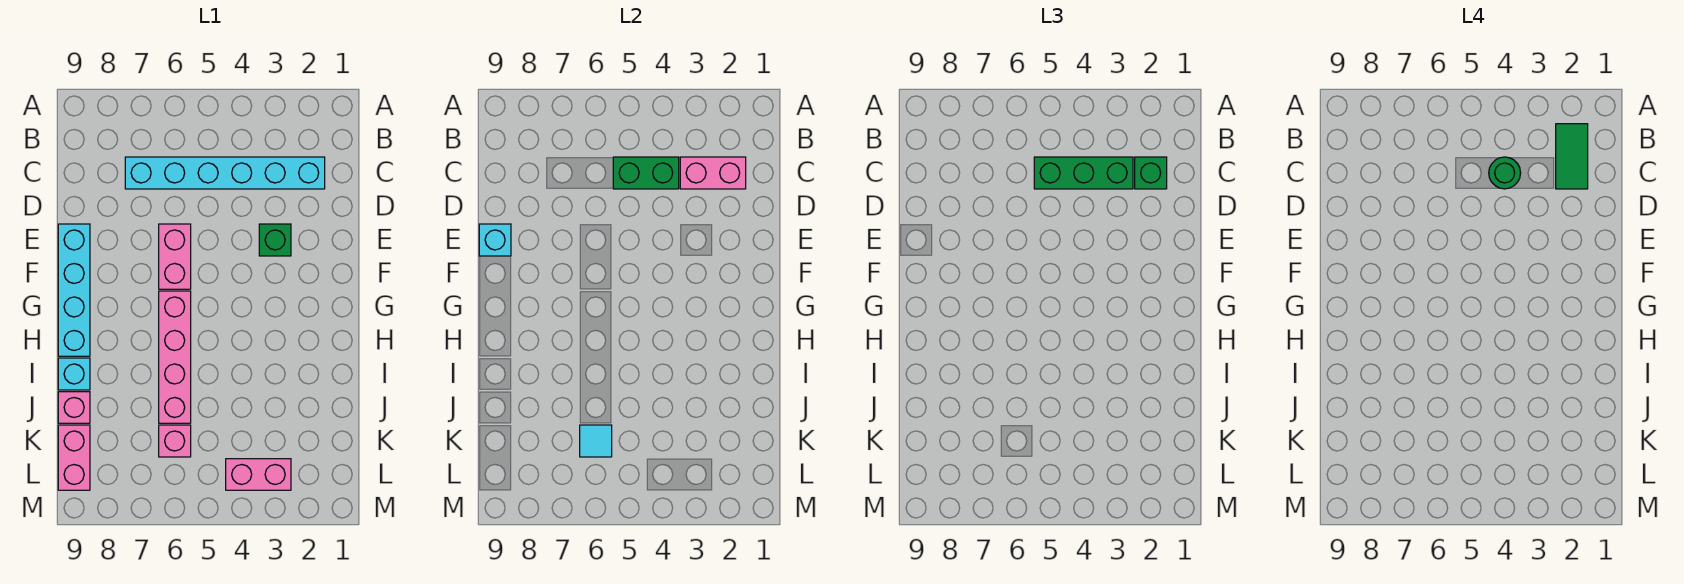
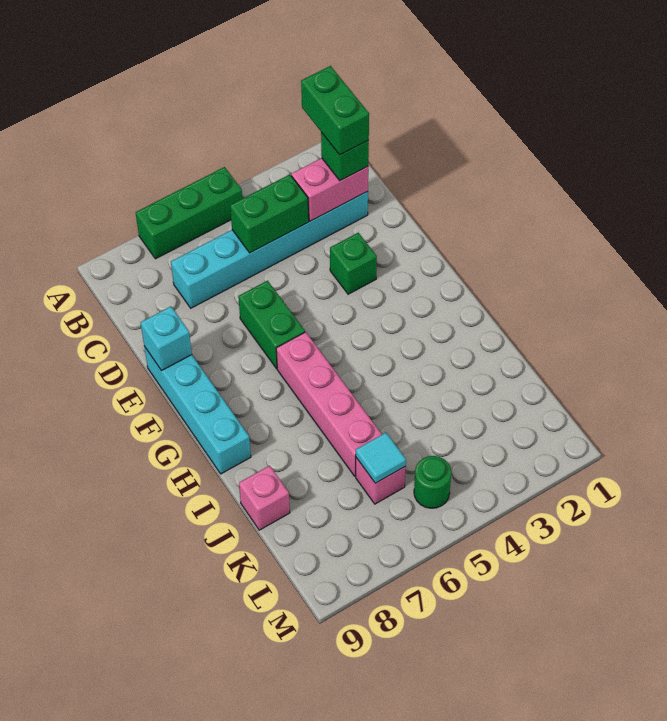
green 1x2 tile [1556,124,1588,189] -> green 1x2 brick [301,66,369,155]
green 1x3 brick [1034,157,1133,189] -> green 1x3 brick moved to [135,167,242,259]
green 1x1 round brick [1489,157,1521,189] -> green 1x1 round brick moved to [414,456,451,508]
pink 1x2 brick [159,224,191,289] -> green 1x2 brick [238,281,305,369]
cyan 1x1 brick [58,358,90,390] -> none
pink 1x2 brick [58,425,90,490] -> none
pink 1x2 brick [226,459,291,490] -> none

